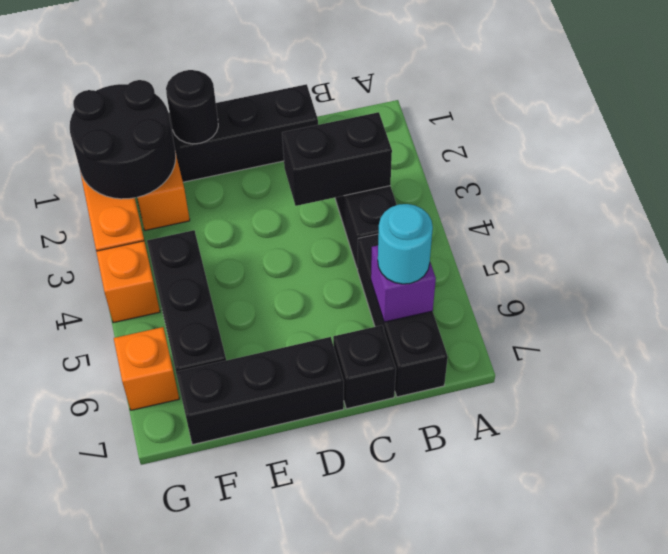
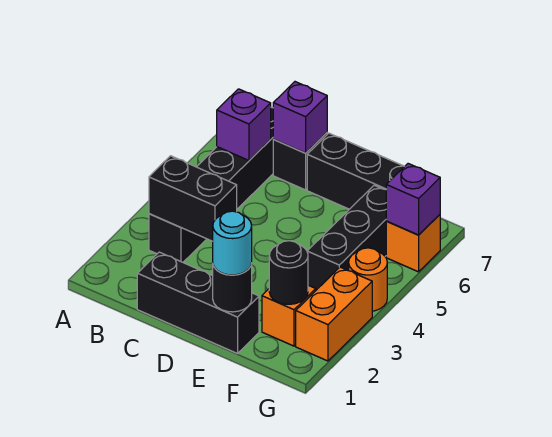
cyan 1x1 round brick [378,204,433,284] -> cyan 1x1 round brick moved to [213,211,252,275]
none -> purple 1x1 brick [273,82,327,153]
black 2x2 round brick [70,80,176,199] -> black 1x1 round brick [269,241,308,304]
orange 1x1 brick [96,241,160,323] -> orange 1x1 round brick [349,248,387,311]
none -> purple 1x1 brick [386,164,440,235]

